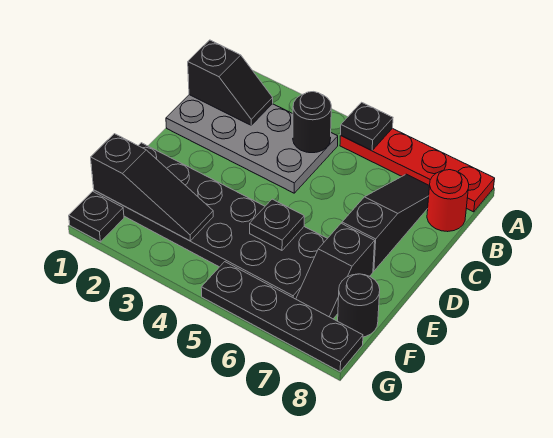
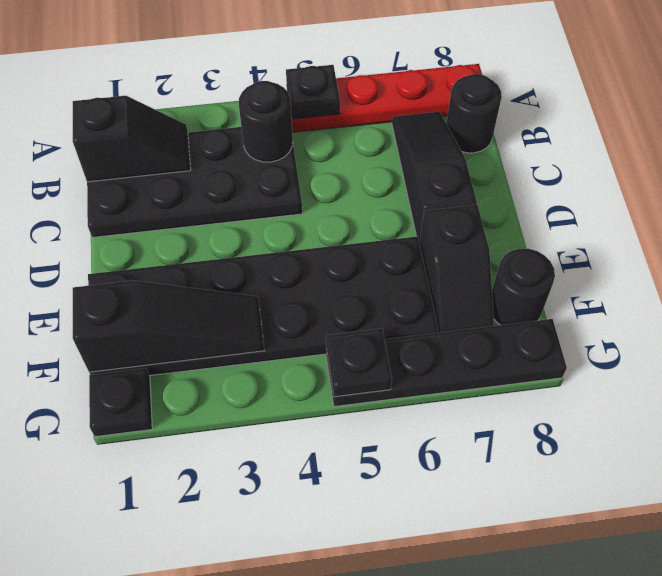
grey 2x4 plate [166,95,338,193] -> black 2x4 plate [87,127,302,238]
red 1x1 round brick [427,170,469,232] -> black 1x1 round brick [446,74,502,153]
black 1x1 plate [250,199,304,250] -> black 1x1 plate moved to [326,329,392,397]

